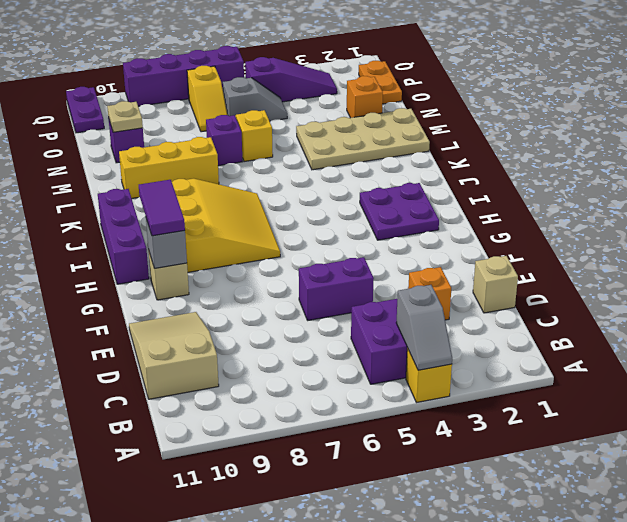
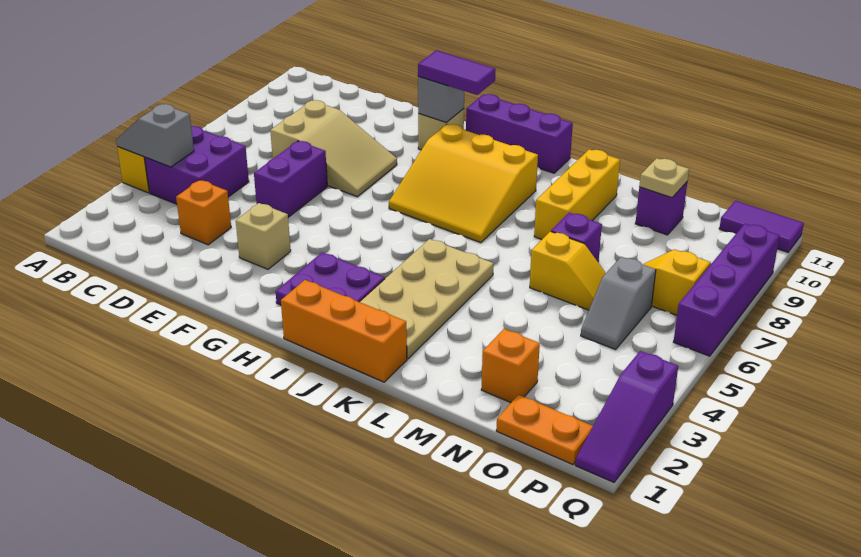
tan 2x3 slope [129,312,219,399] -> tan 2x3 slope moved to [270,100,397,197]
tan 1x1 brick [473,256,518,313] -> tan 1x1 brick moved to [236,203,291,269]
none -> orange 1x3 brick [281,280,407,382]
tan 2x4 plate [296,108,430,170] -> tan 2x4 plate moved to [360,239,494,359]
purple 1x3 slope [245,57,337,102] -> purple 1x3 slope moved to [575,351,678,482]
purple 1x2 plate [66,87,104,133] -> purple 1x2 tile [719,201,804,252]

